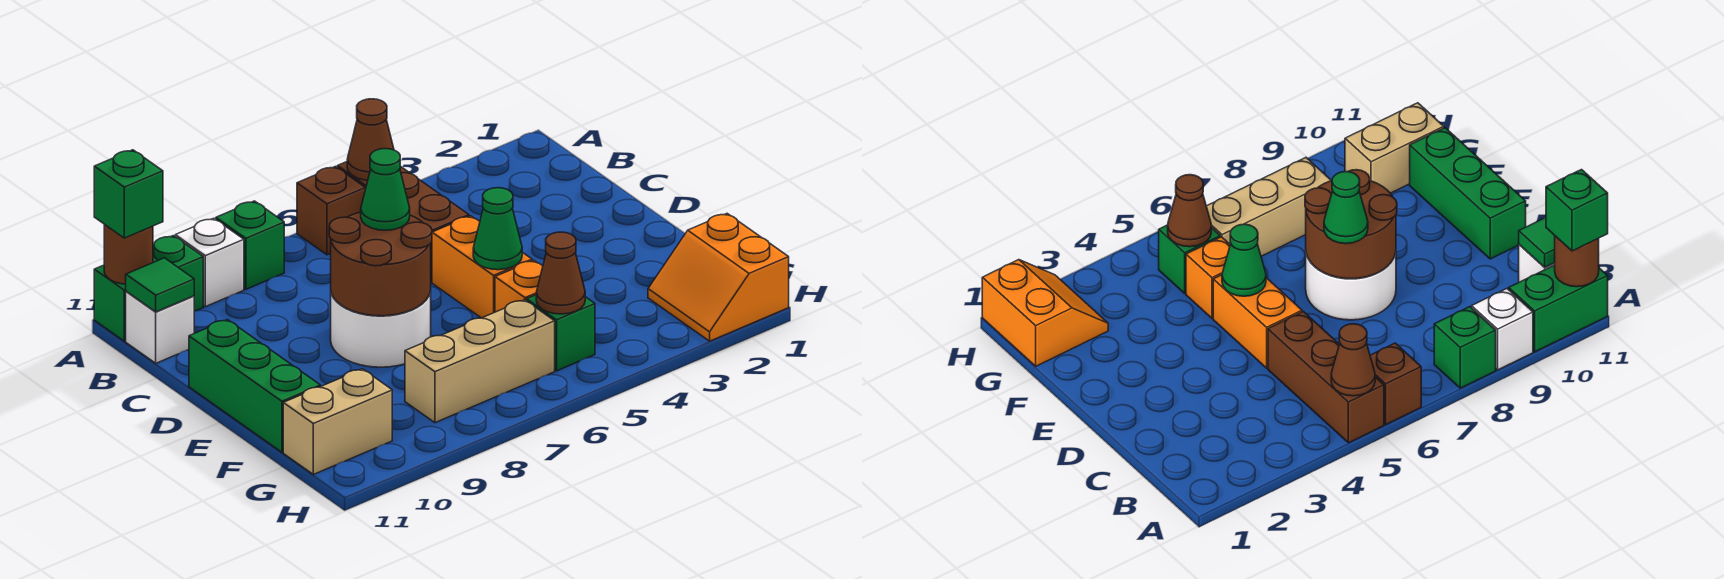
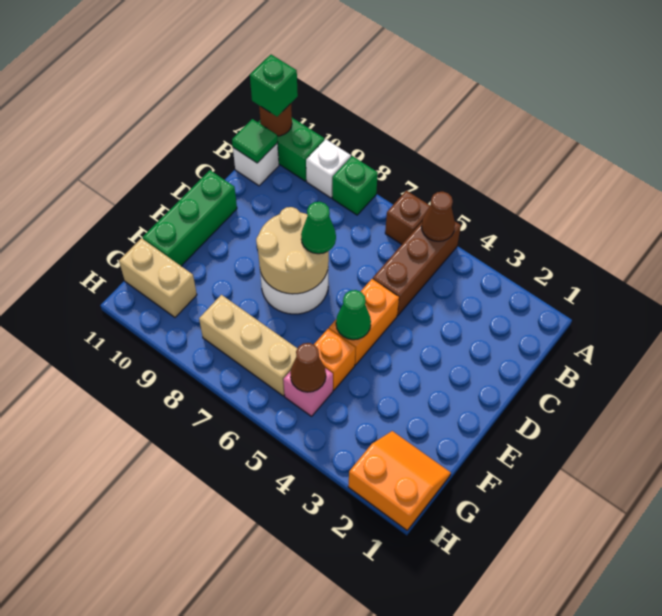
brown 2x2 round brick [329,212,432,316] -> tan 2x2 round brick [256,207,329,294]
orange 2x2 slope [648,214,789,341] -> orange 2x2 slope turned to [348,431,451,530]
green 1x1 brick [527,295,595,371] -> pink 1x1 brick [283,368,333,416]

